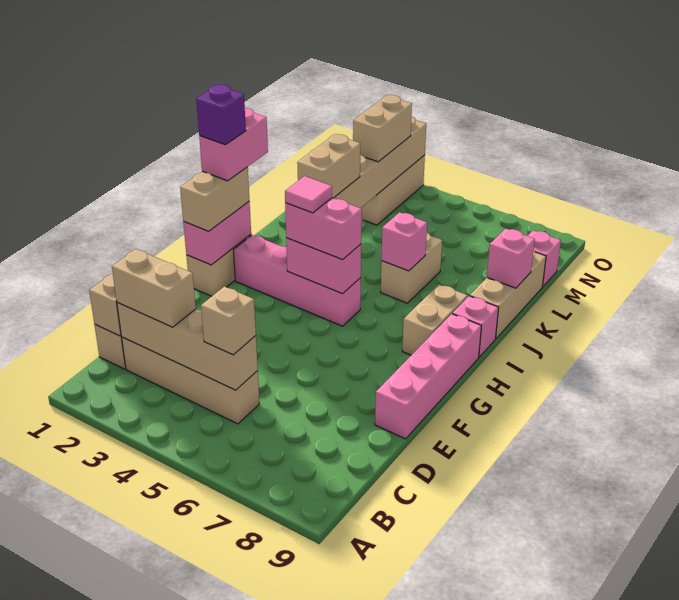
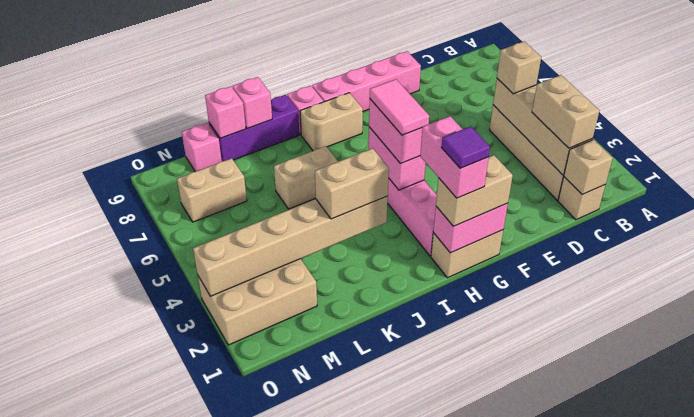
pink 1x2 brick [199,108,268,181] -> pink 1x2 brick turned to [420,116,489,198]
purple 1x1 brick [196,84,246,145] -> purple 1x1 tile [441,126,490,168]
pink 1x1 tile [285,176,332,213] -> pink 1x2 tile [370,79,429,135]
pink 1x1 brick [381,212,427,271] -> pink 1x1 brick moved to [205,86,246,138]
tan 1x3 brick [470,250,546,338] -> purple 1x3 brick [209,95,299,161]
tan 1x2 brick [353,95,412,162] -> tan 1x2 brick moved to [177,158,247,222]

